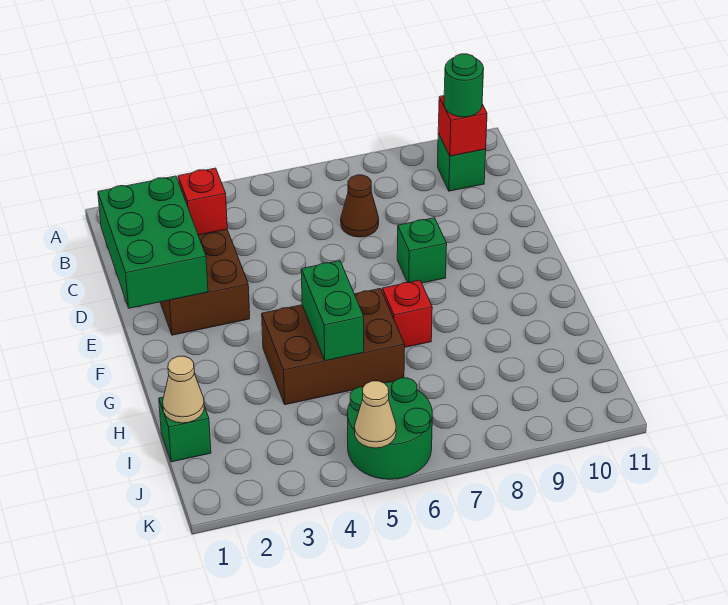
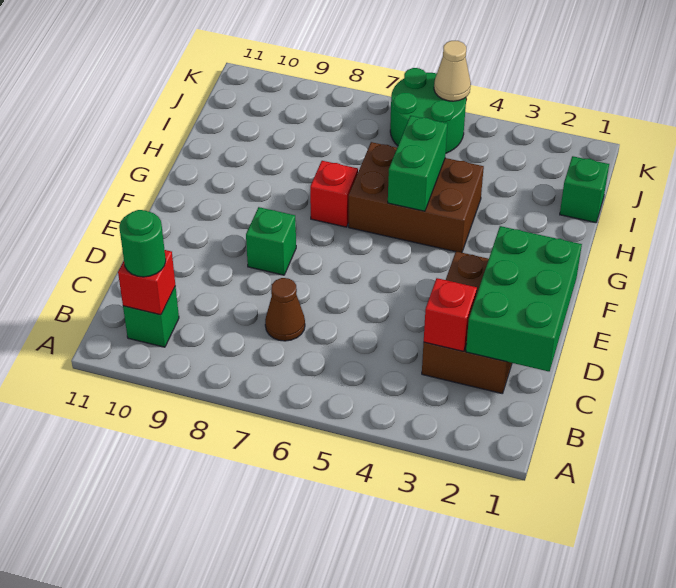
tan 1x1 cone [163,356,204,423] -> none

